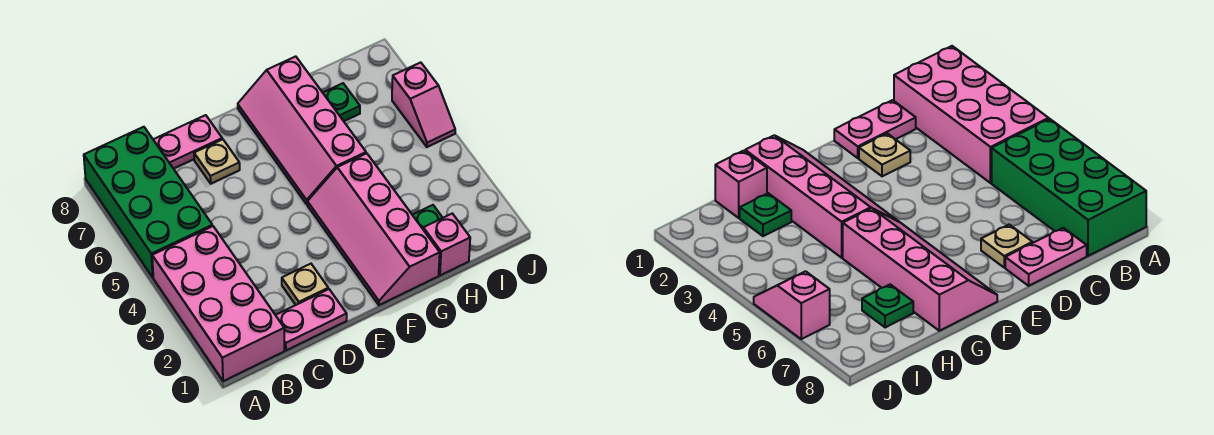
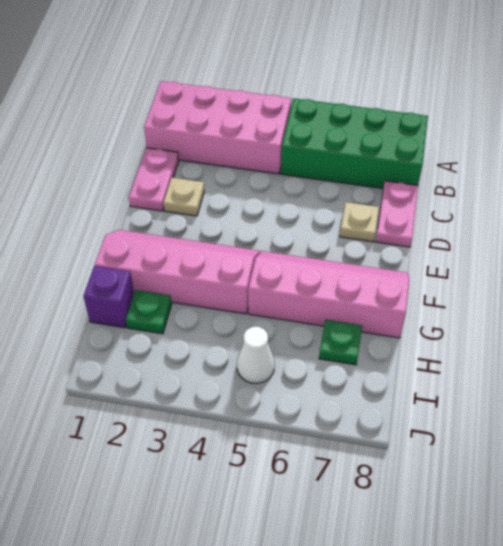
pink 1x1 brick [423,213,470,275] -> purple 1x1 brick [83,266,134,328]
none -> white 1x1 cone [237,327,275,383]
pink 1x2 slope [392,62,455,147] -> none

